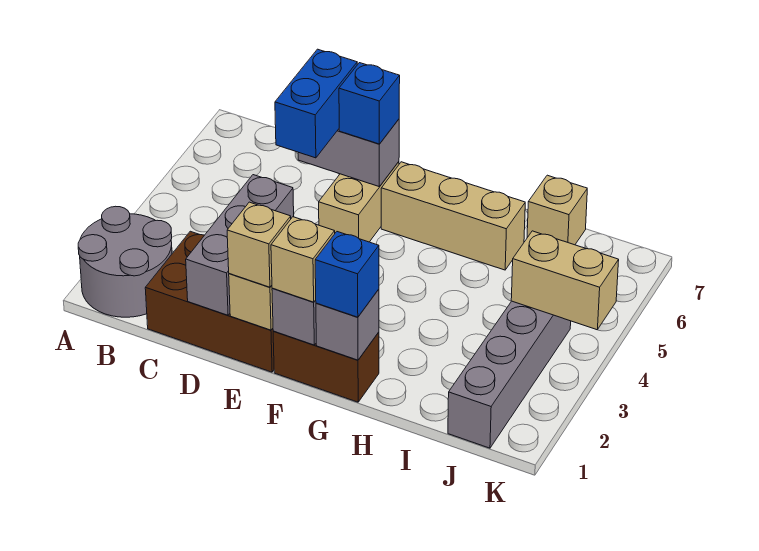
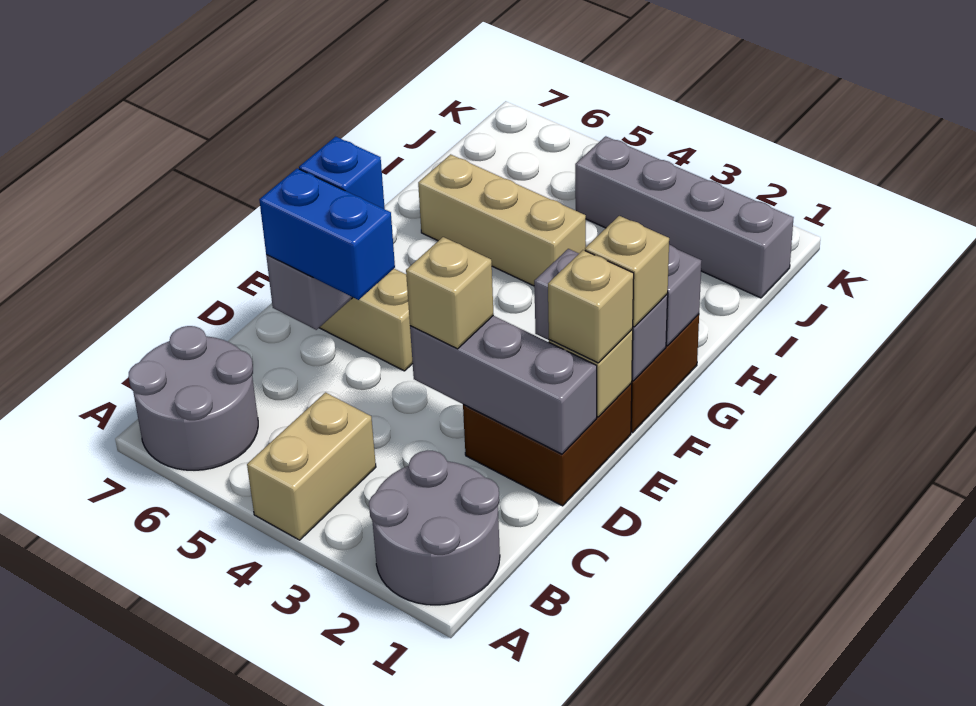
none -> grey 2x2 round brick [129,326,258,470]
brown 2x3 brick [145,231,274,372] -> brown 2x2 brick [463,384,632,506]
tan 1x3 brick [381,162,525,270] -> tan 1x3 brick turned to [418,154,586,286]
blue 1x1 brick [315,232,379,317] -> none
tan 1x1 brick [527,175,587,245] -> tan 1x1 brick moved to [406,237,494,349]
tan 1x2 brick [511,231,619,330] -> tan 1x2 brick moved to [247,393,376,540]

